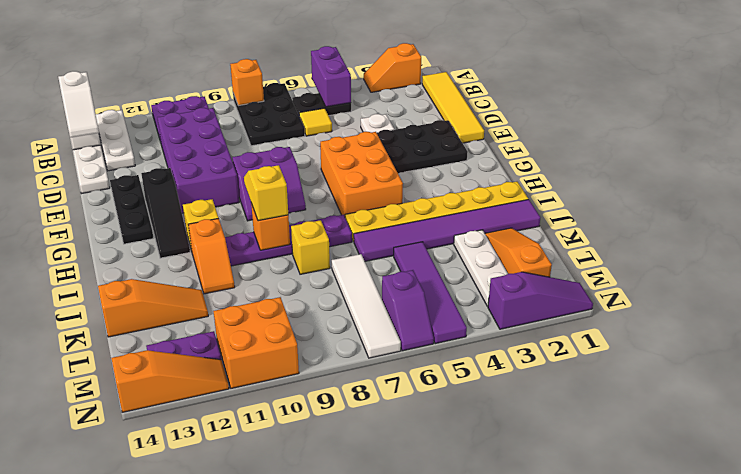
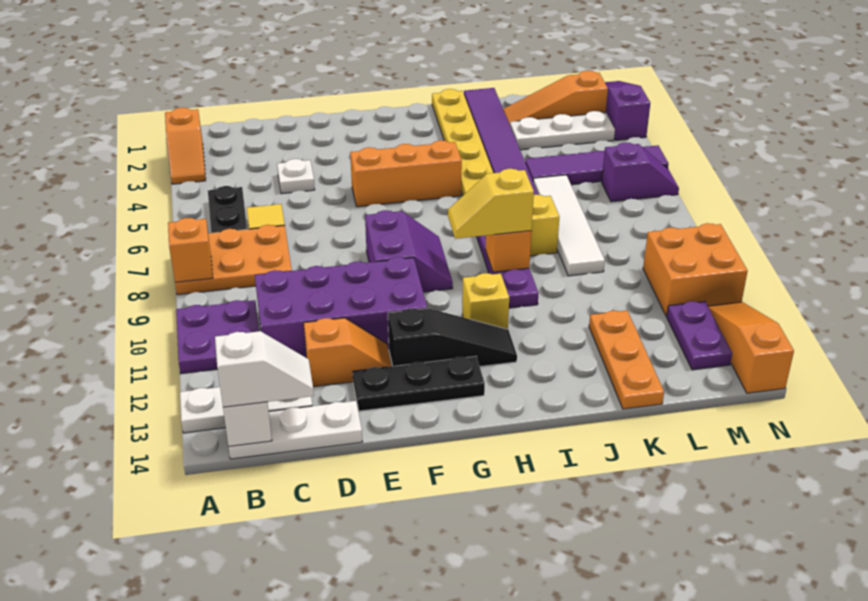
purple 1x2 brick [311,46,351,107] -> none
black 2x3 plate [233,83,305,146] -> orange 2x3 plate [175,225,292,295]
yellow 1x4 tile [422,72,484,143] -> none
black 2x3 plate [377,120,468,173] -> none
orange 2x3 brick [320,132,403,216] -> orange 1x3 brick [350,140,462,207]
orange 1x2 slope [188,218,235,294] -> orange 1x2 slope moved to [304,318,392,387]
white 1x4 tile [332,254,401,358] -> white 1x4 tile turned to [533,175,605,276]
orange 1x3 slope [98,279,208,337] -> orange 1x3 plate [589,311,664,409]

